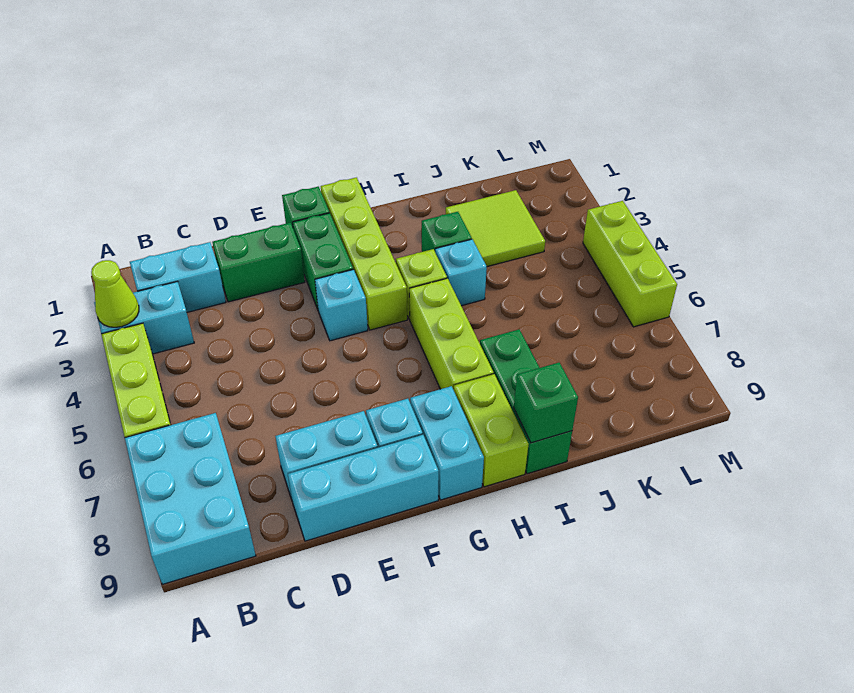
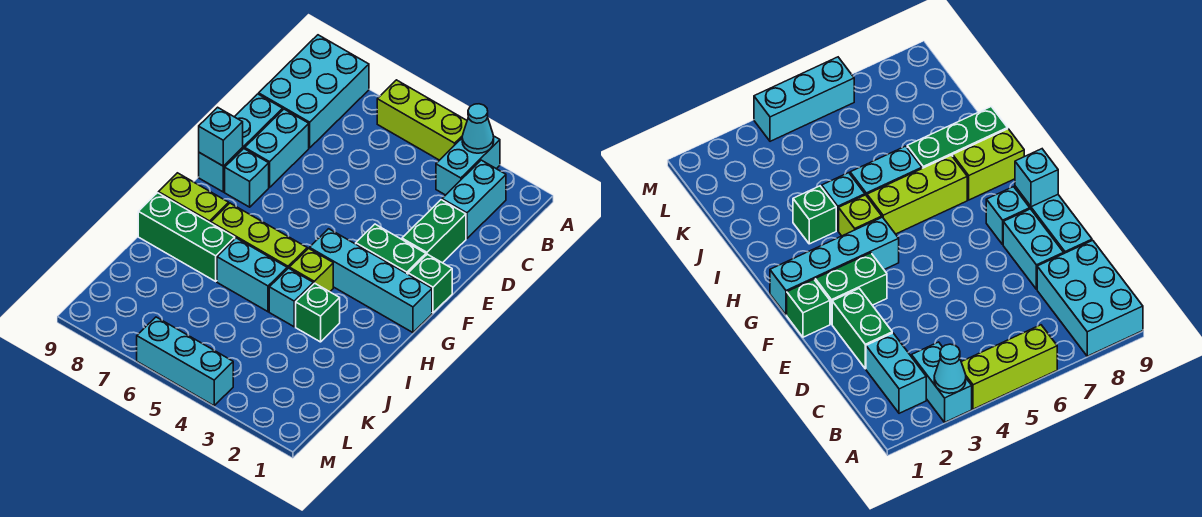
lime 1x1 cone [91,260,139,327] -> cyan 1x1 cone [462,104,494,153]
cyan 2x3 brick [125,413,256,584] -> cyan 2x3 brick turned to [259,35,369,148]
cyan 1x1 brick [315,269,368,341] -> cyan 1x1 brick moved to [199,107,243,166]
lime 1x4 brick [321,178,407,330] -> cyan 1x4 brick [309,229,432,333]
cyan 1x2 brick [410,386,484,500] -> cyan 1x2 brick moved to [217,238,287,312]
green 1x1 brick [514,363,578,443] -> none
lime 2x2 tile [446,190,545,267] -> none
lime 1x3 brick [583,201,677,327] -> cyan 1x3 brick [137,317,233,406]

